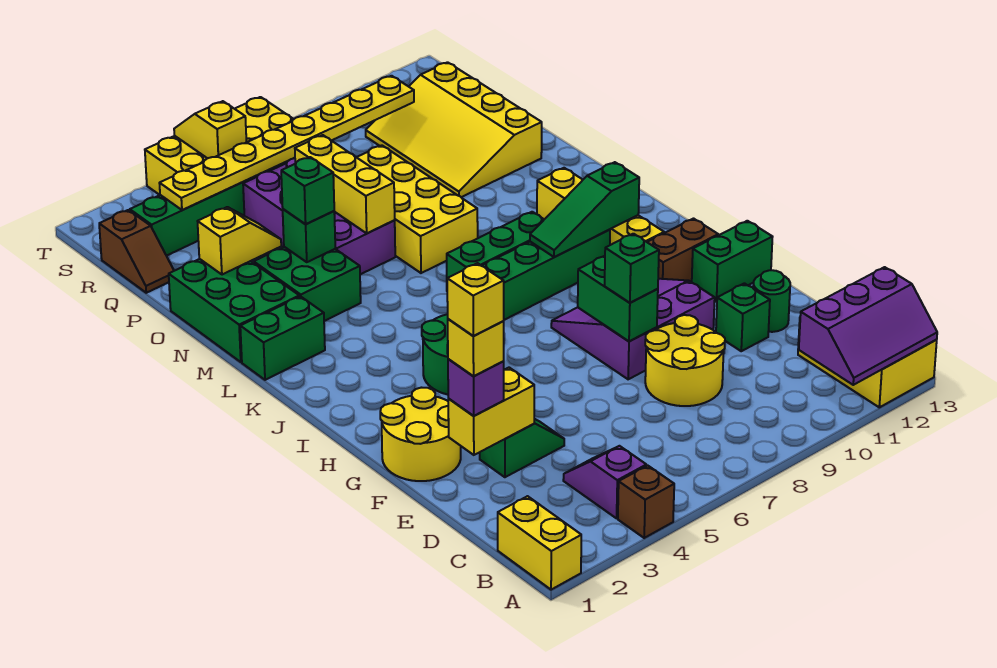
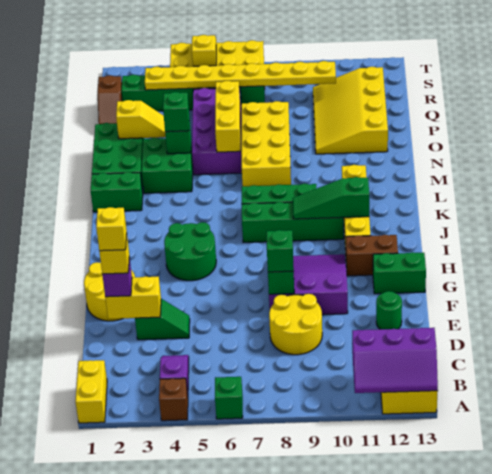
green 1x1 brick [716,283,770,351] -> green 1x1 brick moved to [215,377,243,419]

